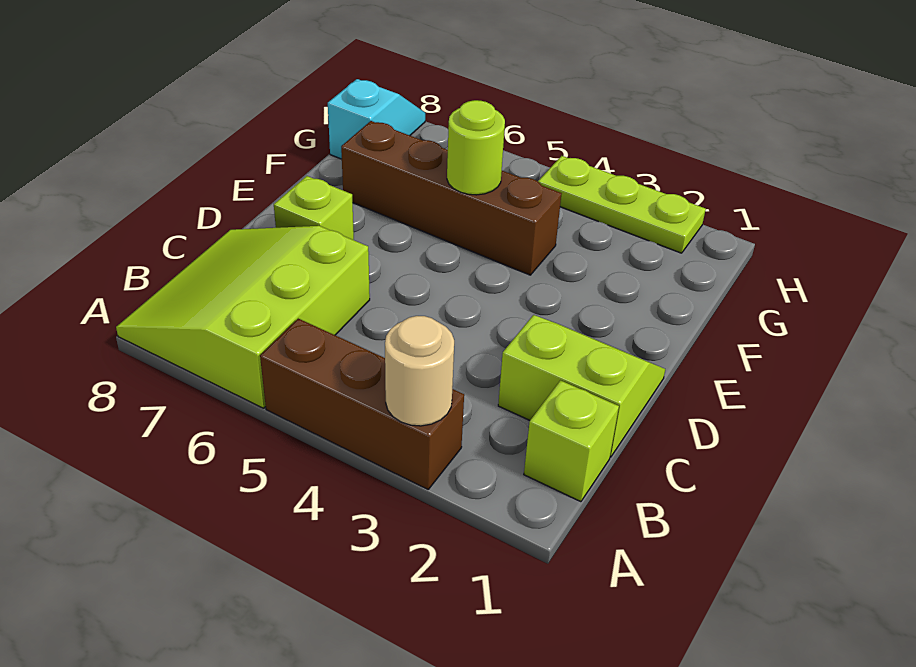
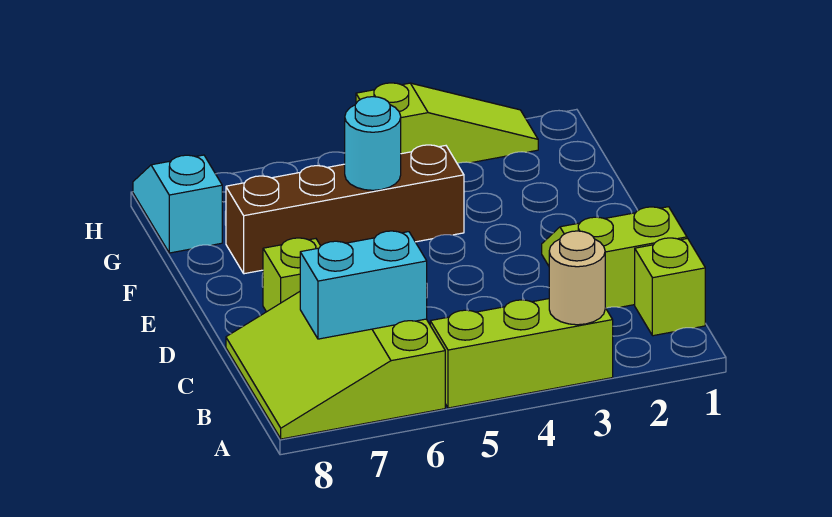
brown 1x3 brick [260,319,464,489] -> lime 1x3 brick [430,299,613,408]
none -> cyan 1x2 brick [300,231,427,339]
lime 1x1 round brick [447,100,505,195] -> cyan 1x1 round brick [345,97,401,190]
lime 1x3 plate [538,156,706,253] -> lime 1x3 slope [356,83,538,163]

